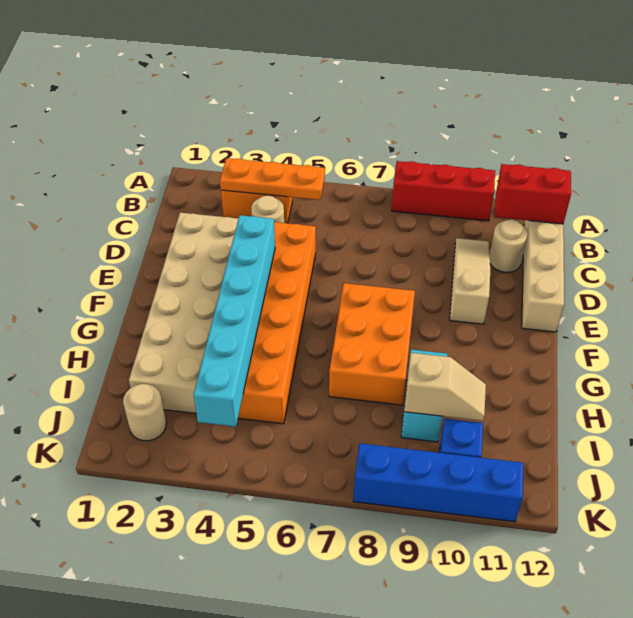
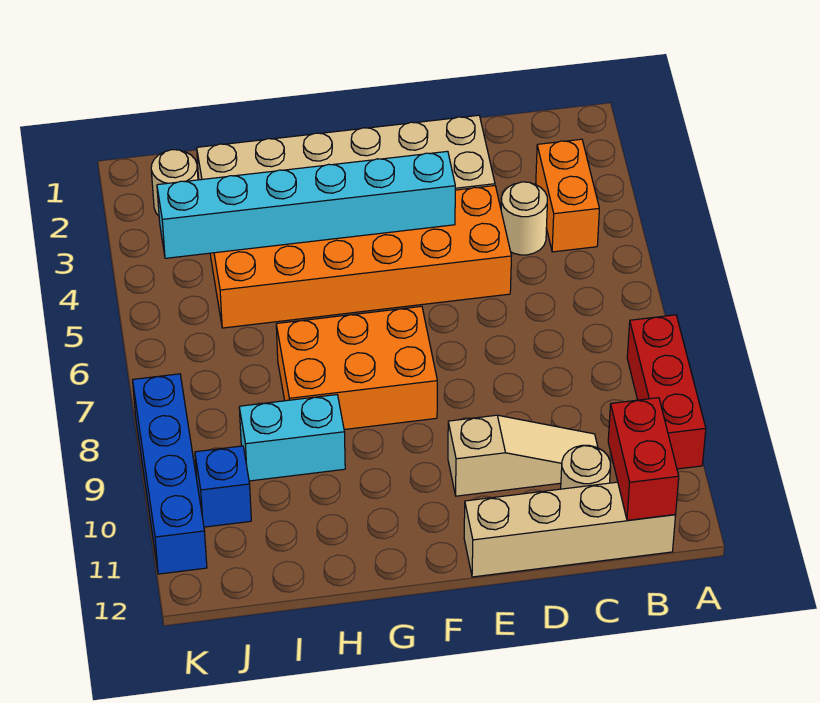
orange 1x3 plate [220,158,325,200] -> none
tan 1x2 slope [404,353,486,421] -> none

